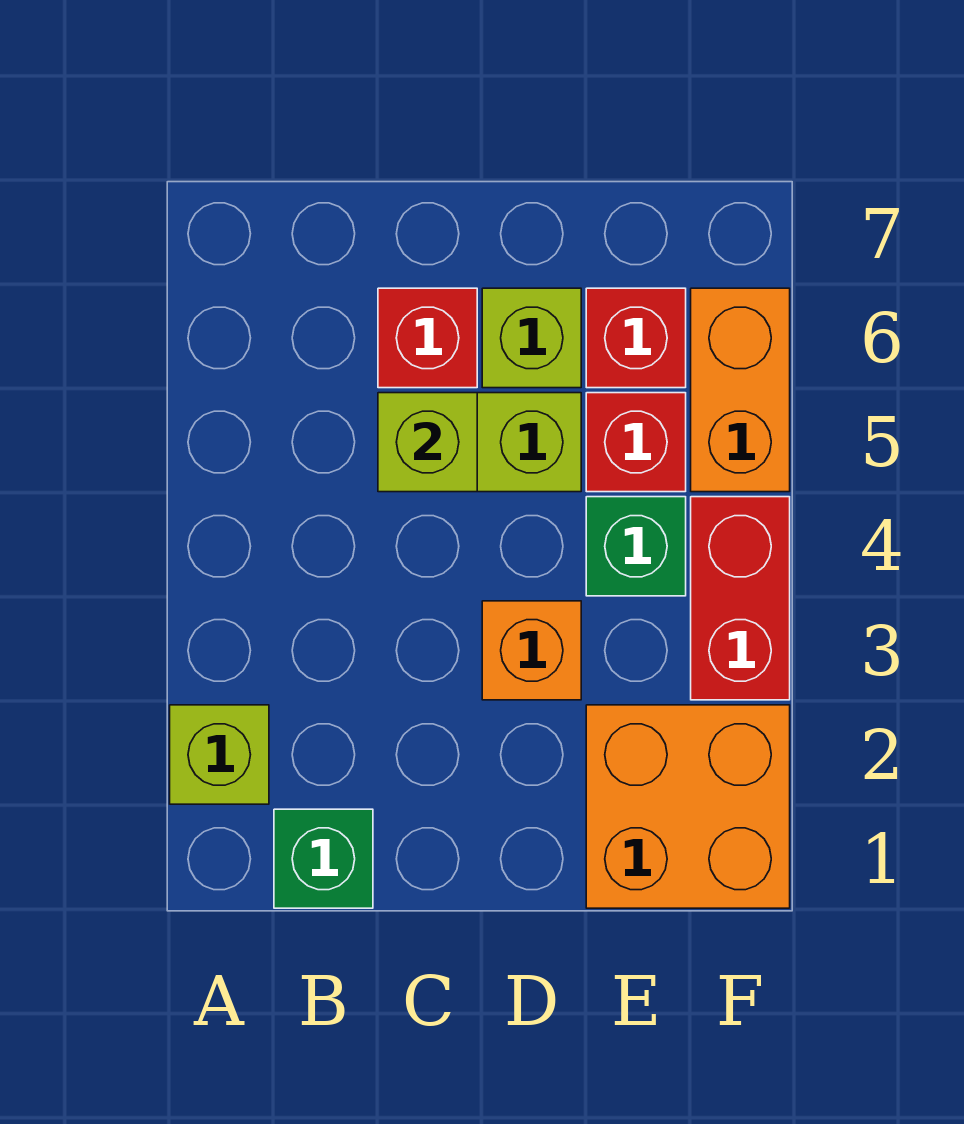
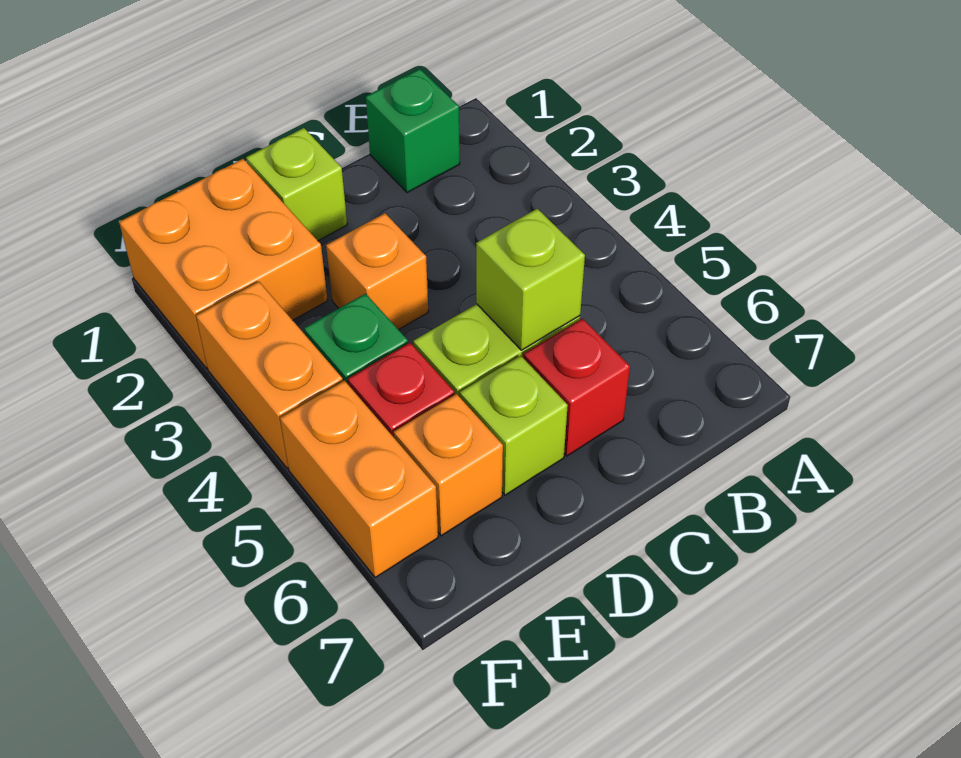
lime 1x1 brick [170,705,269,804] -> lime 1x1 brick moved to [246,128,347,241]
red 1x1 brick [586,288,686,388] -> orange 1x1 brick [394,394,503,536]
red 1x2 brick [691,497,790,700] -> orange 1x2 brick [196,281,343,468]

